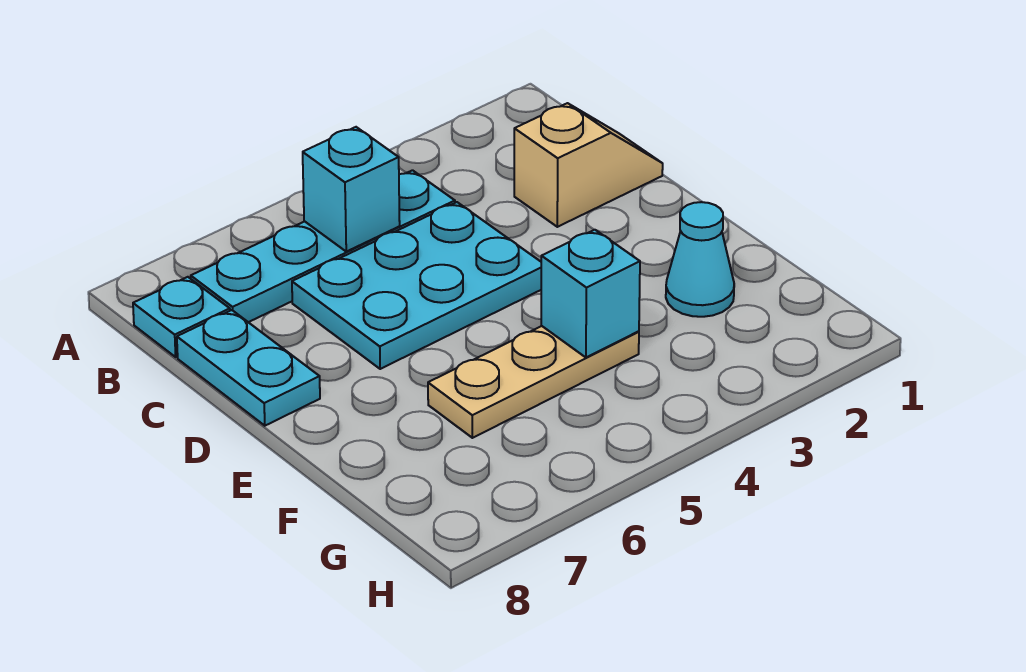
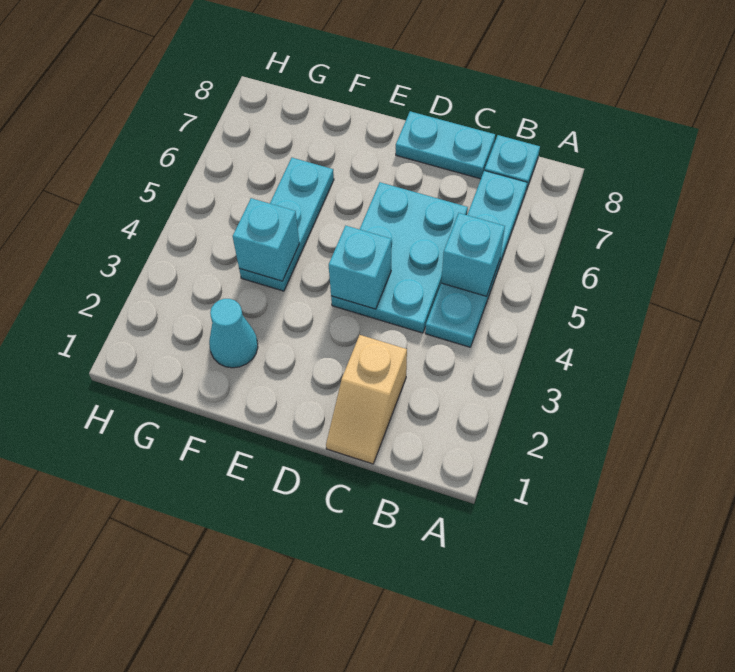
none -> cyan 1x1 brick [329,226,391,309]
tan 1x3 plate [428,326,639,438] -> cyan 1x3 plate [239,158,334,291]

